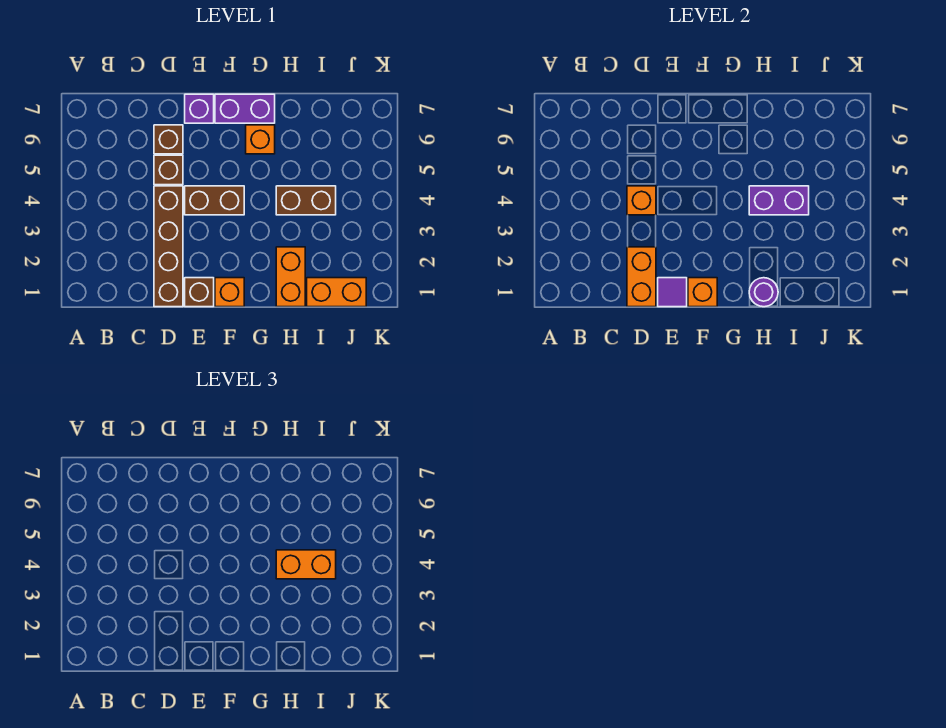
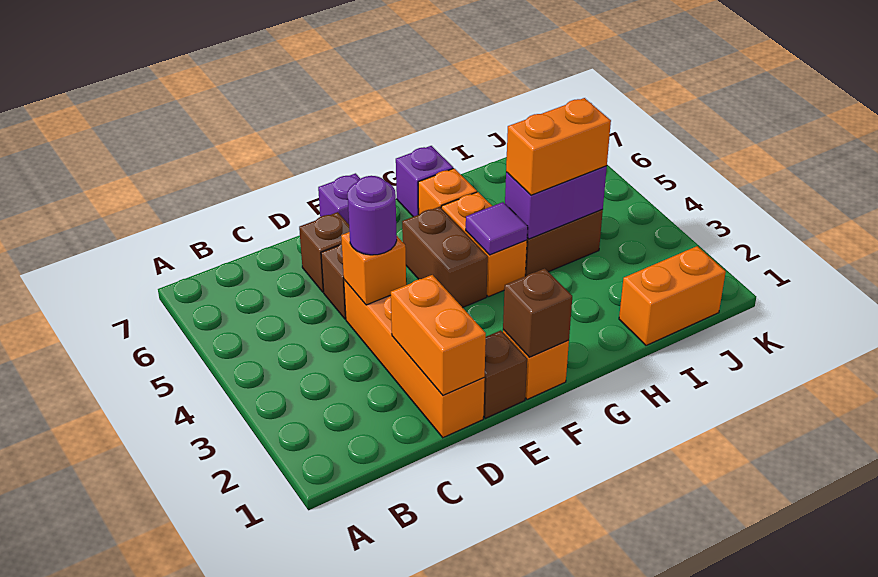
brown 1x4 brick [154,186,183,307] -> orange 1x4 brick [344,280,485,438]
purple 1x1 tile [658,278,687,307] -> purple 1x1 tile moved to [466,202,528,255]
brown 1x2 brick [185,186,244,215] -> brown 1x2 brick turned to [402,207,488,308]
orange 1x1 brick [688,278,717,307] -> brown 1x1 brick [503,268,572,357]
purple 1x2 brick [215,94,275,123] -> purple 1x1 brick [396,146,453,217]
orange 1x2 brick [276,247,305,307] -> orange 1x2 brick moved to [441,192,527,297]
purple 1x1 round brick [749,278,778,307] -> purple 1x1 round brick moved to [348,176,397,255]

